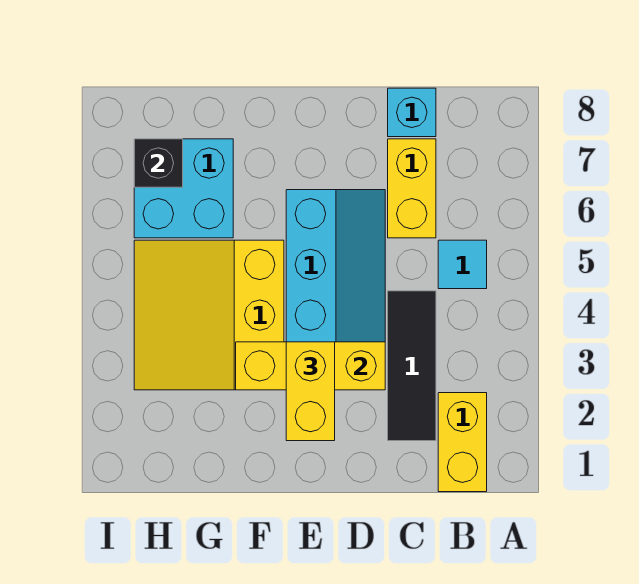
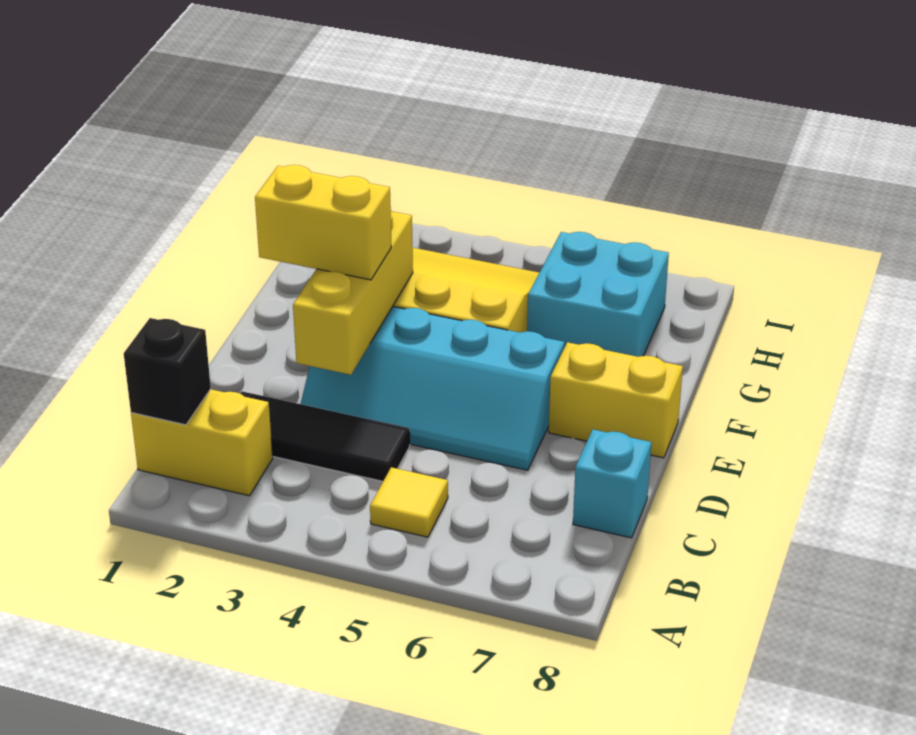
cyan 1x1 tile [438,240,487,289] -> yellow 1x1 tile [370,467,448,537]
yellow 1x2 brick [388,139,436,238] -> yellow 1x2 brick moved to [549,342,683,458]
black 1x1 brick [134,139,183,187] -> black 1x1 brick moved to [124,318,211,425]

